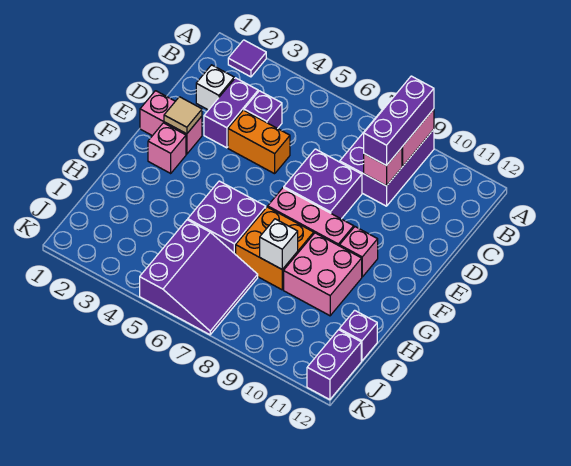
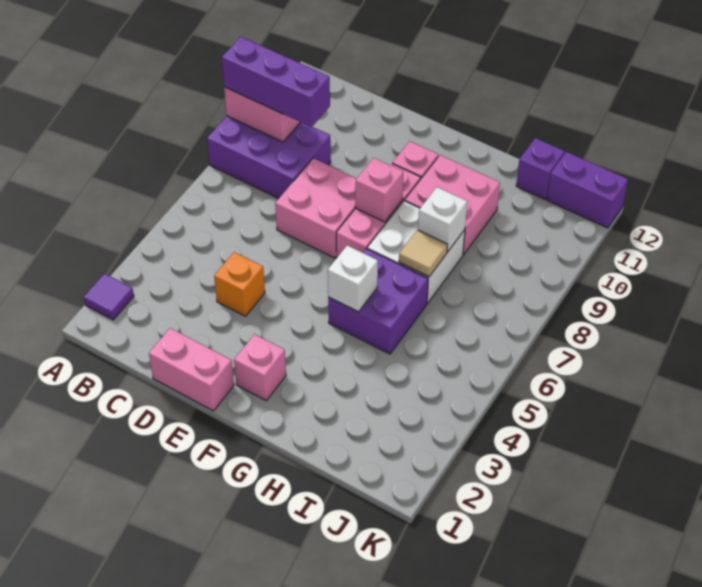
white 1x1 brick [196,65,234,110] -> white 1x1 brick moved to [328,245,378,312]
purple 1x2 brick [204,78,258,148] -> none
purple 1x1 brick [244,91,282,129] -> none
pink 1x1 brick [364,148,402,186] -> pink 1x1 brick moved to [355,158,403,222]
orange 1x2 brick [228,110,290,174] -> orange 1x1 brick [214,252,265,316]
purple 2x2 brick [284,149,362,219] -> pink 2x2 brick [275,158,357,258]
pink 1x2 brick [140,91,202,154] -> pink 1x2 brick turned to [149,328,234,411]
tan 1x1 tile [164,97,202,134] -> tan 1x1 tile moved to [399,230,447,277]
orange 2x2 brick [236,207,314,290] -> white 2x2 brick [367,201,465,303]
purple 3x3 slope [140,220,258,335] -> none

